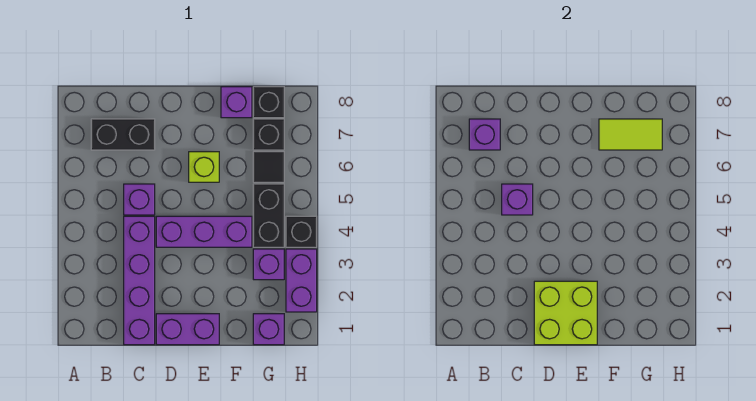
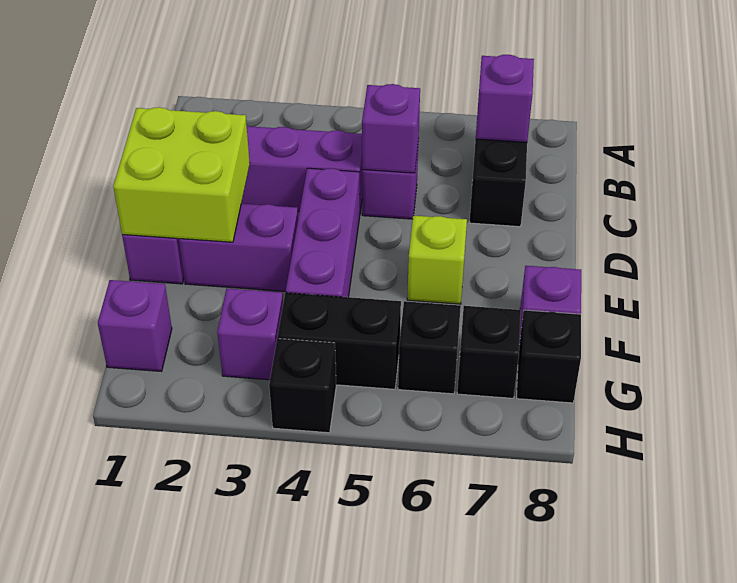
lime 1x2 tile [599,119,662,150] -> none
black 1x1 tile [253,152,284,182] -> black 1x1 brick [398,301,461,394]
purple 1x2 brick [286,249,317,312] -> purple 1x2 brick moved to [179,204,298,291]

